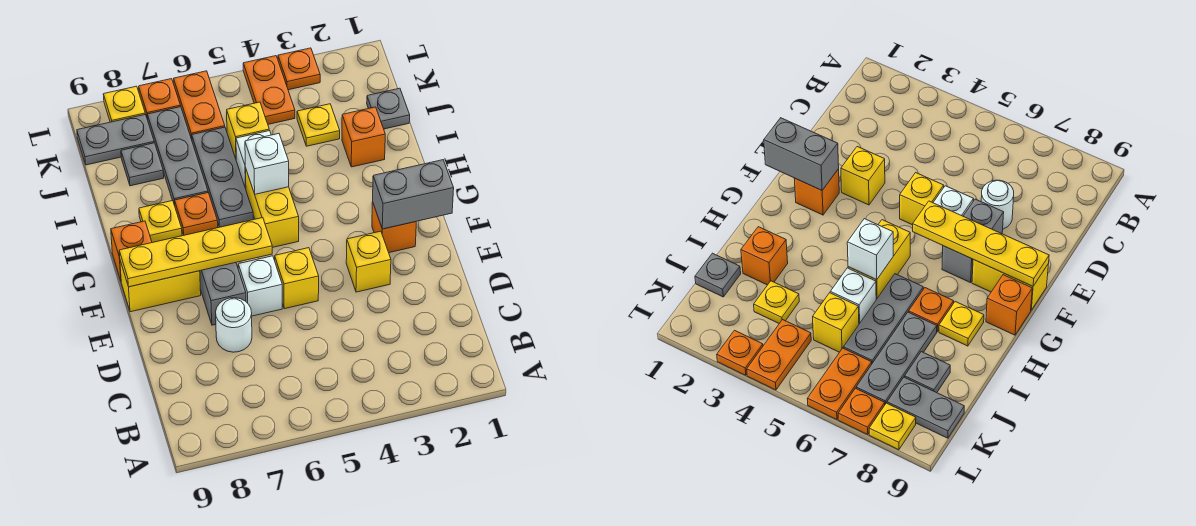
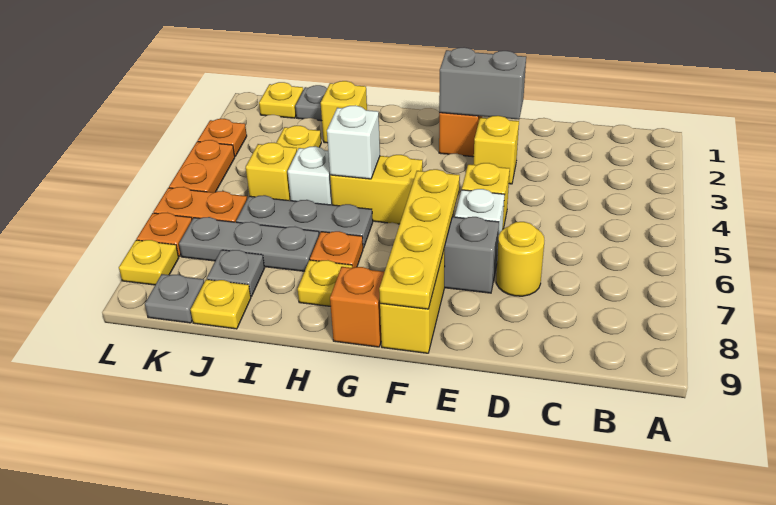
white 1x1 round brick [216,298,252,352] -> yellow 1x1 round brick [496,222,544,296]
grey 1x2 brick [373,160,454,229] -> grey 1x2 brick turned to [439,47,526,120]
orange 1x1 brick [342,107,385,167] -> yellow 1x1 brick [321,81,367,143]
none -> yellow 1x1 plate [191,280,251,329]
none -> yellow 1x1 plate [259,82,303,118]
orange 1x2 plate [243,56,295,124] -> orange 1x2 plate turned to [169,140,235,193]
grey 1x2 plate [77,114,154,165] -> grey 1x1 plate [145,274,204,323]

